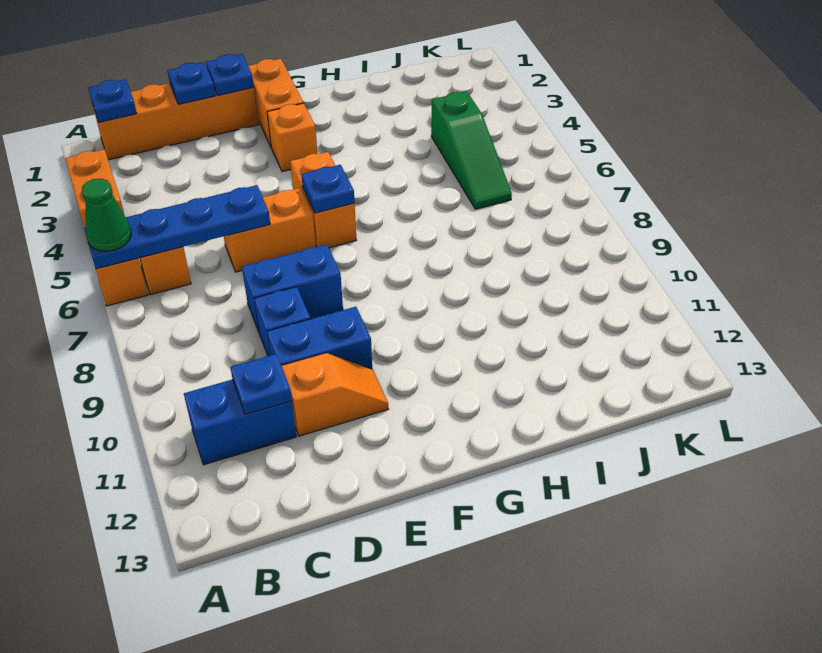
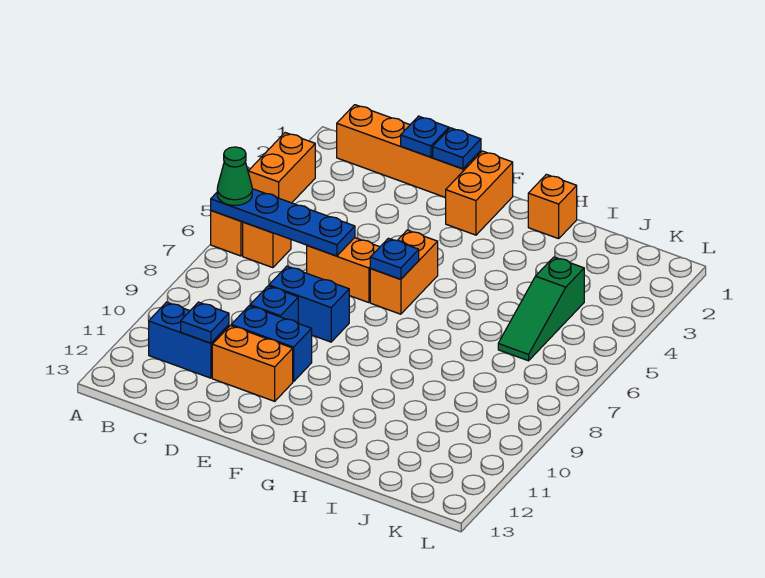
blue 1x1 plate [88,79,137,122] -> none
orange 1x2 slope [282,353,388,436] -> orange 1x2 brick [212,326,293,401]
orange 1x1 brick [267,103,317,172] -> orange 1x1 brick moved to [528,174,577,239]

